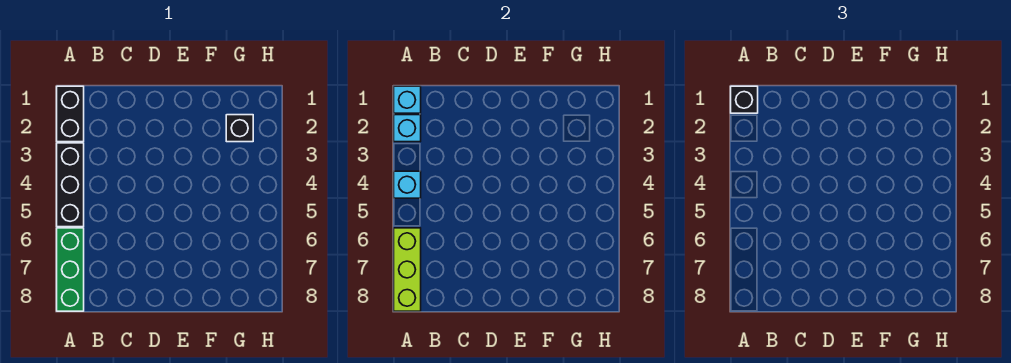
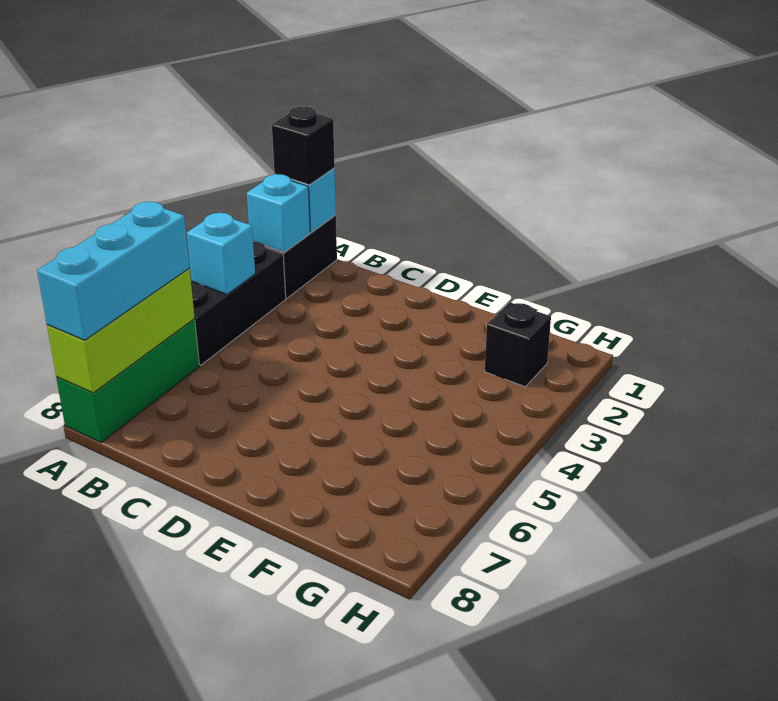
none -> cyan 1x3 brick [37,202,189,340]

